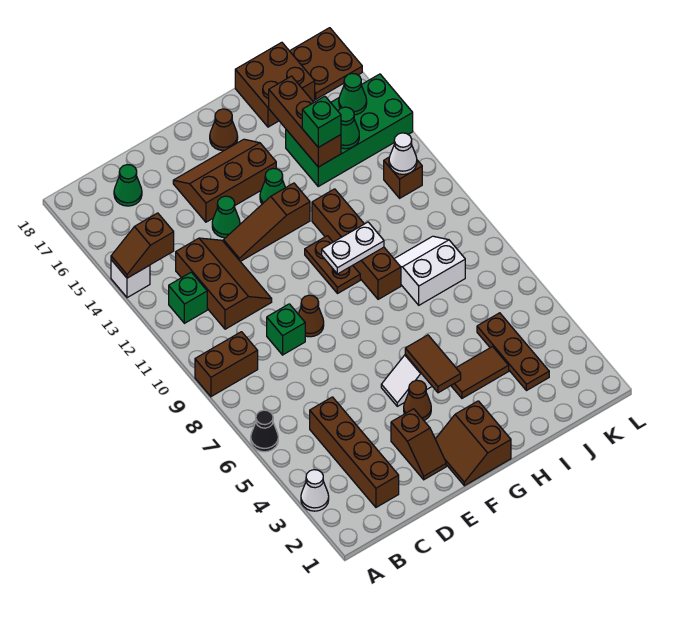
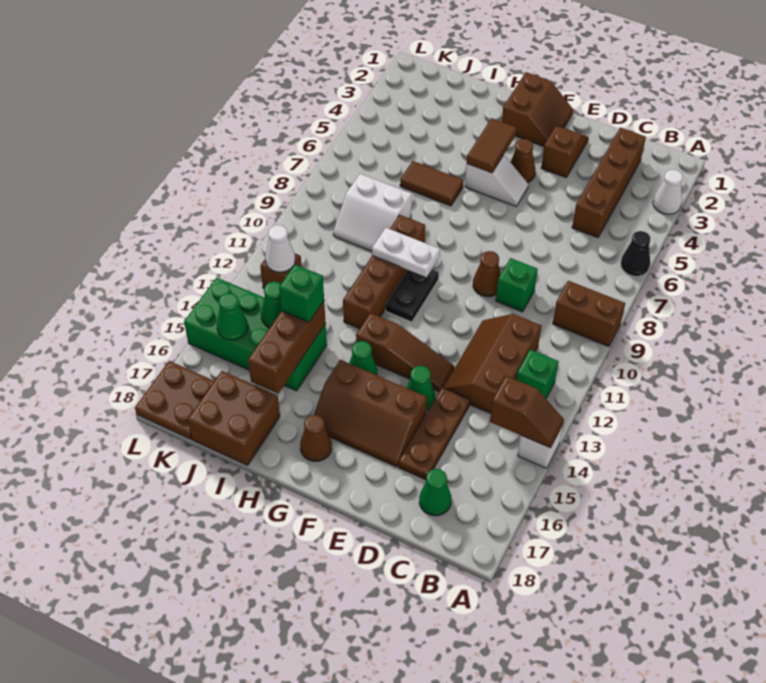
brown 1x2 plate [305,236,360,294] -> black 1x2 plate [386,270,439,322]
brown 1x2 tile [451,347,509,398] -> brown 1x2 tile moved to [400,161,463,206]
brown 1x3 plate [477,313,549,391] -> brown 1x3 plate moved to [399,387,470,480]

